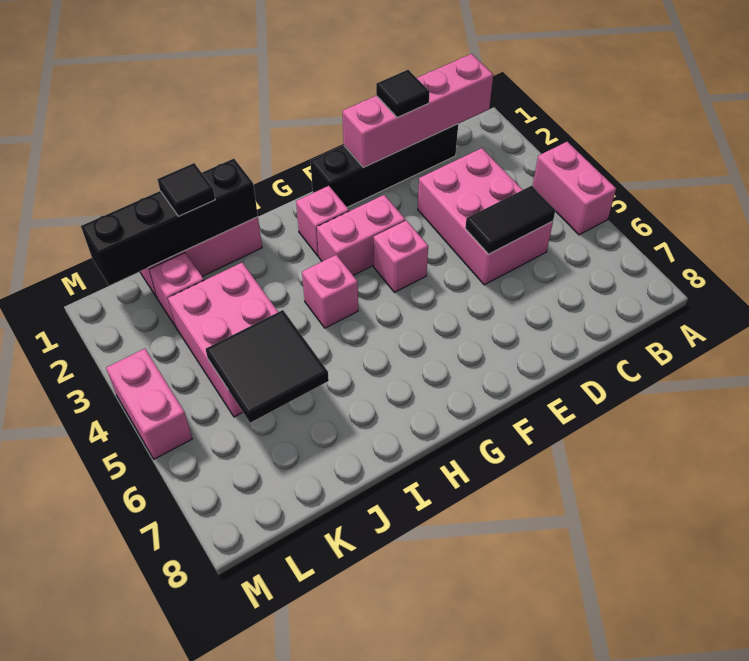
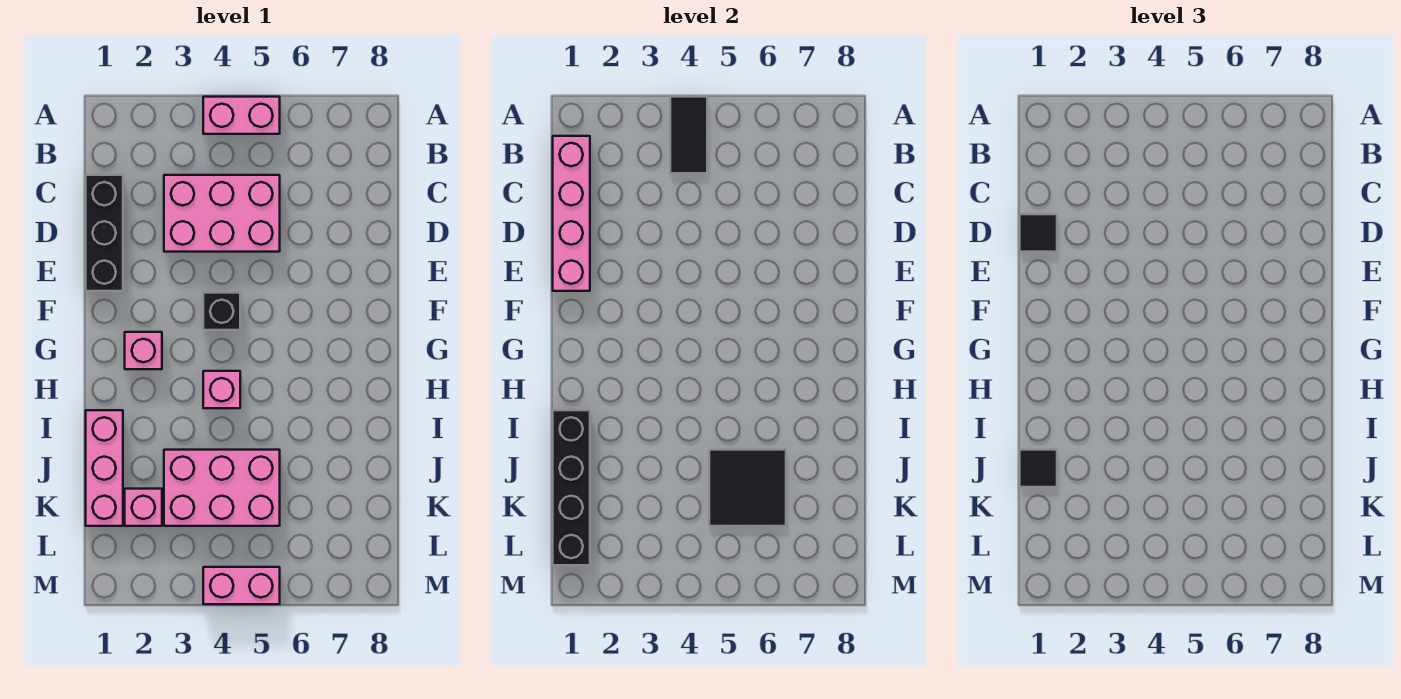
black 1x4 brick [310,124,458,207] -> black 1x3 brick [86,175,123,291]
black 1x2 tile [465,186,555,254] -> black 1x2 tile moved to [670,97,707,173]
pink 1x2 brick [317,195,405,275] -> none
pink 1x1 brick [374,220,428,292] -> black 1x1 brick [203,293,240,330]

